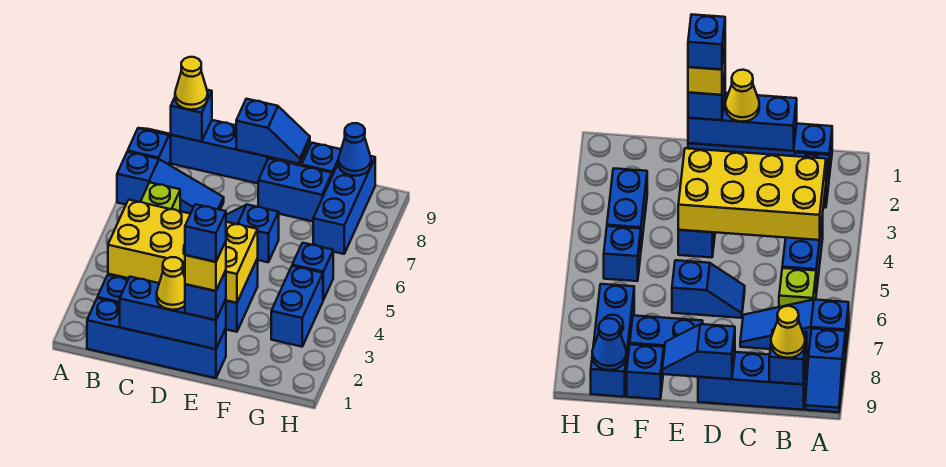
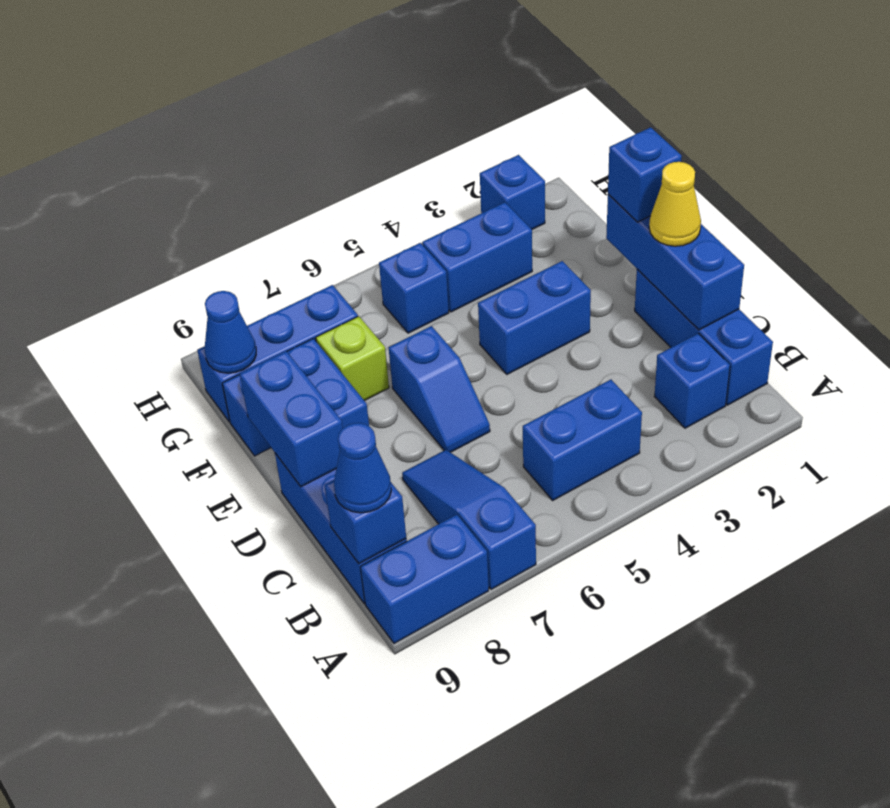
blue 1x2 slope [128,128,171,165] -> blue 1x2 brick [361,515,489,644]
blue 1x4 brick [87,298,226,378] -> blue 1x3 brick [635,269,773,405]
yellow 2x4 brick [108,200,258,303] -> none
lime 1x1 brick [141,182,180,211] -> lime 1x1 brick moved to [316,316,389,401]
yellow 1x1 cone [175,57,208,110] -> blue 1x1 cone [334,423,391,513]
blue 1x2 slope [236,99,310,164] -> blue 1x2 brick [240,351,343,487]
yellow 1x1 brick [185,241,226,291] -> none
blue 1x1 brick [185,204,226,262] -> blue 1x1 brick moved to [480,155,545,229]

